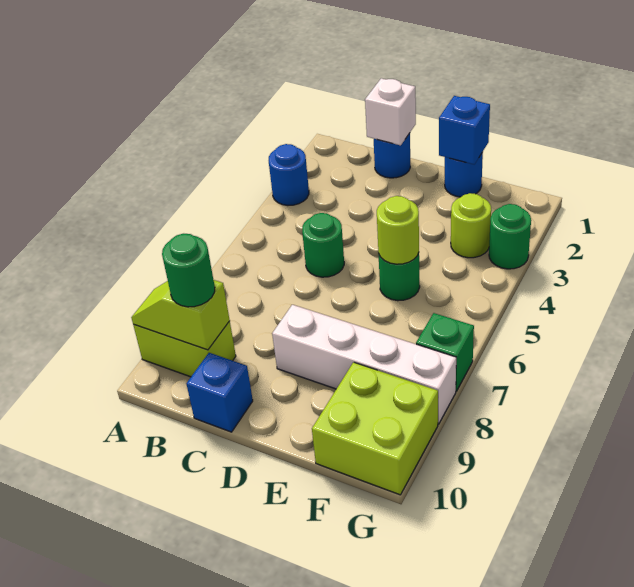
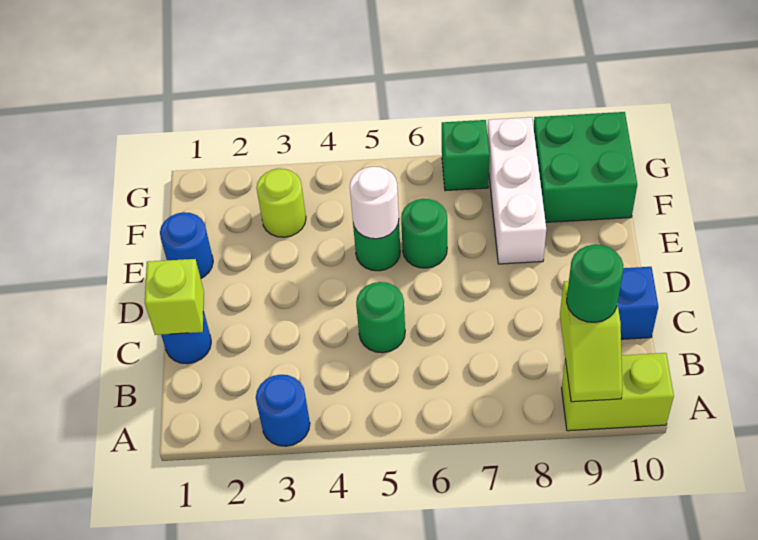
lime 1x2 brick [133,321,236,377] -> lime 1x2 brick turned to [562,353,674,431]
white 1x1 brick [365,78,416,145] -> lime 1x1 brick [145,259,204,335]
white 1x4 brick [272,305,456,424] -> white 1x3 brick [487,117,546,264]
blue 1x1 brick [439,96,490,164] -> none
lime 1x1 round brick [377,196,419,264] -> white 1x1 round brick [350,167,399,239]
lime 2x2 brick [312,362,438,495] -> green 2x2 brick [534,112,637,222]
green 1x1 round brick [489,204,531,269] -> green 1x1 round brick moved to [401,199,447,268]

